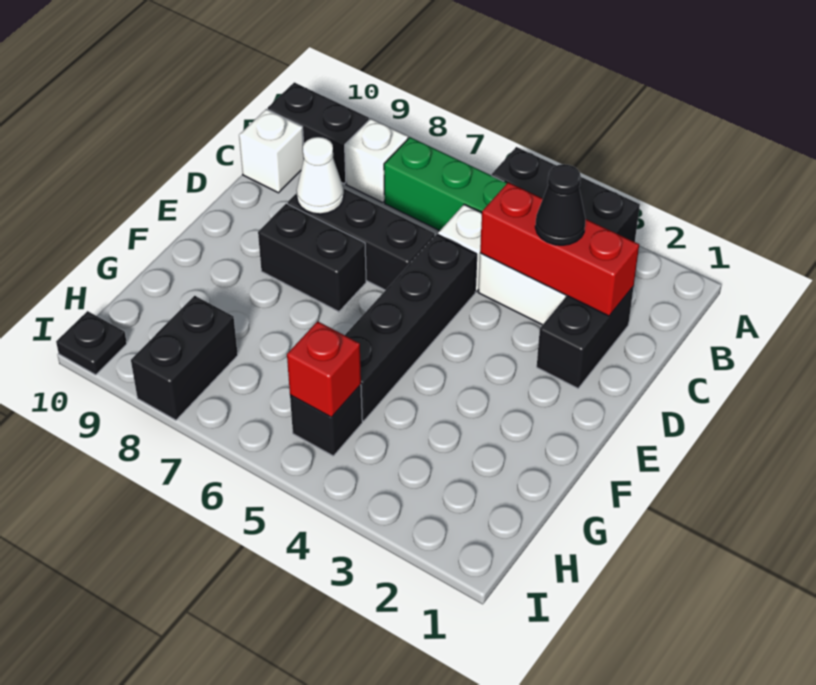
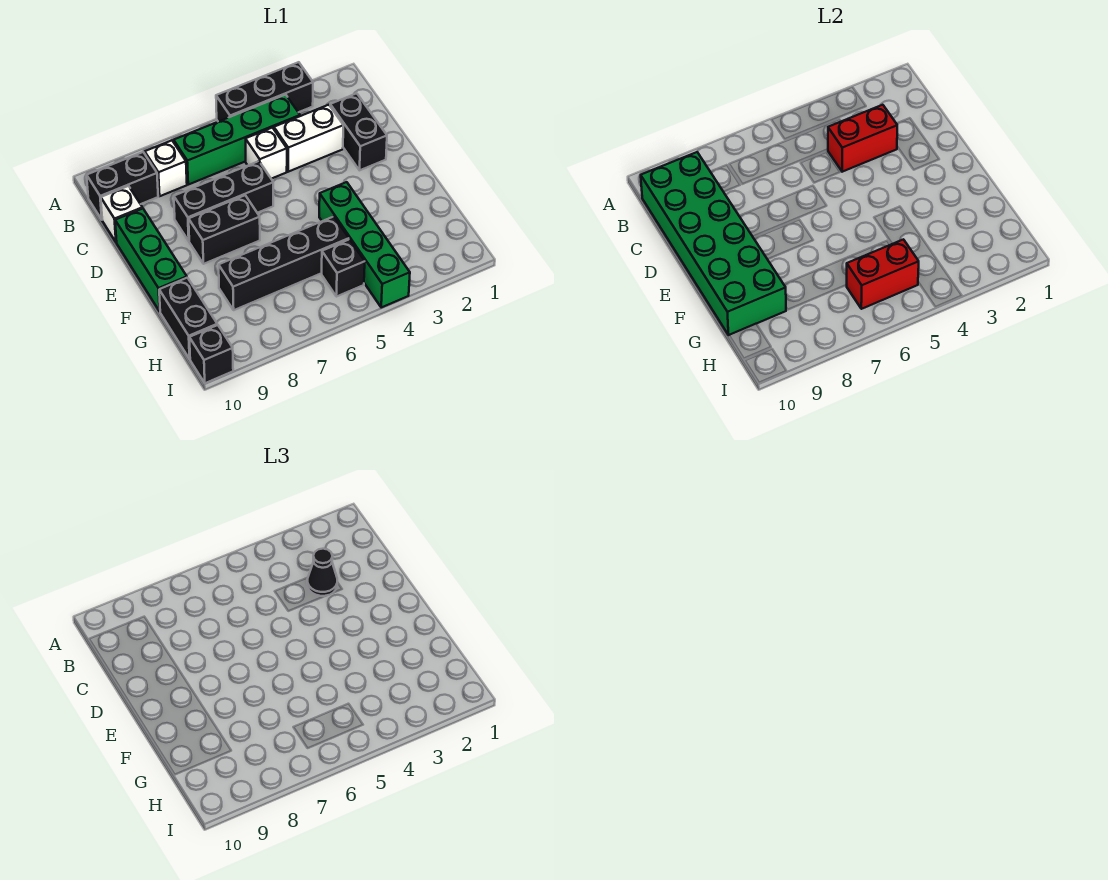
none -> green 2x6 brick [641,152,786,335]
red 1x3 brick [480,182,639,316] -> red 1x2 brick [828,105,897,172]
black 1x4 brick [345,234,477,421] -> black 1x4 brick turned to [219,217,349,310]
white 1x1 cone [297,137,344,214] -> none
none -> green 1x3 brick [115,208,187,311]
none -> green 1x4 brick [319,182,410,307]
red 1x1 brick [287,321,361,417] -> red 1x2 brick [847,239,919,309]
black 1x2 brick [131,296,238,420] -> black 1x2 brick moved to [159,278,217,359]
black 1x1 plate [56,311,127,375] -> black 1x1 brick [189,325,233,383]

